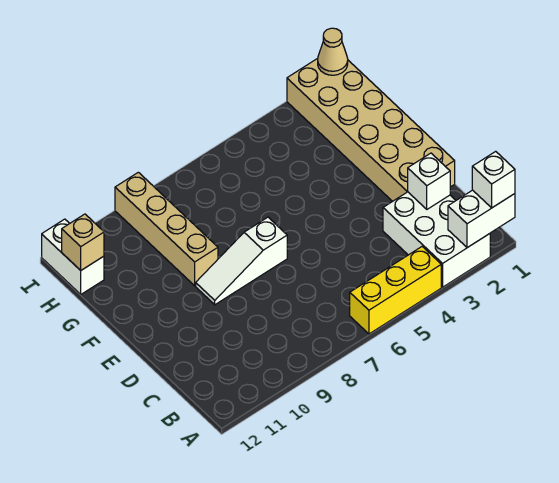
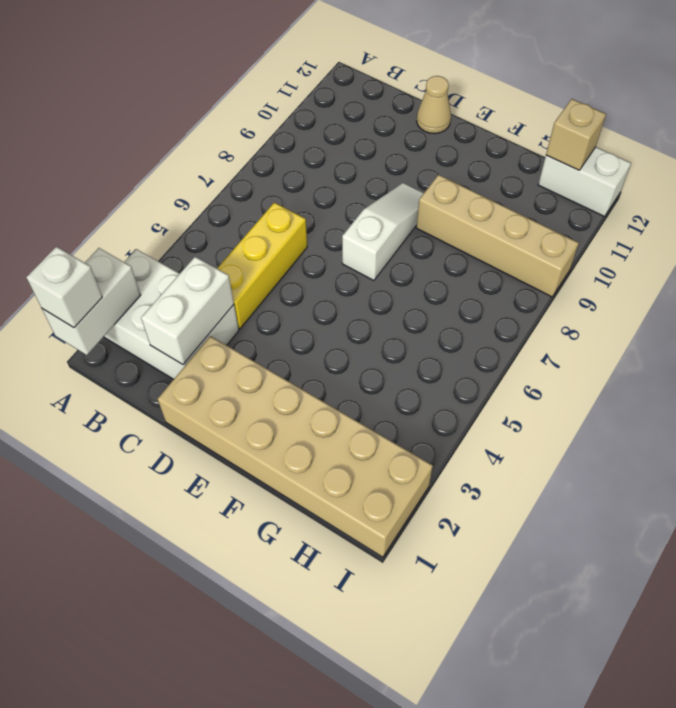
yellow 1x3 brick [350,247,441,334] -> yellow 1x3 brick moved to [217,202,307,329]
white 1x1 brick [408,153,450,209] -> white 1x2 brick [141,257,234,365]
tan 1x1 cone [318,28,348,75] -> tan 1x1 cone moved to [417,76,451,134]

